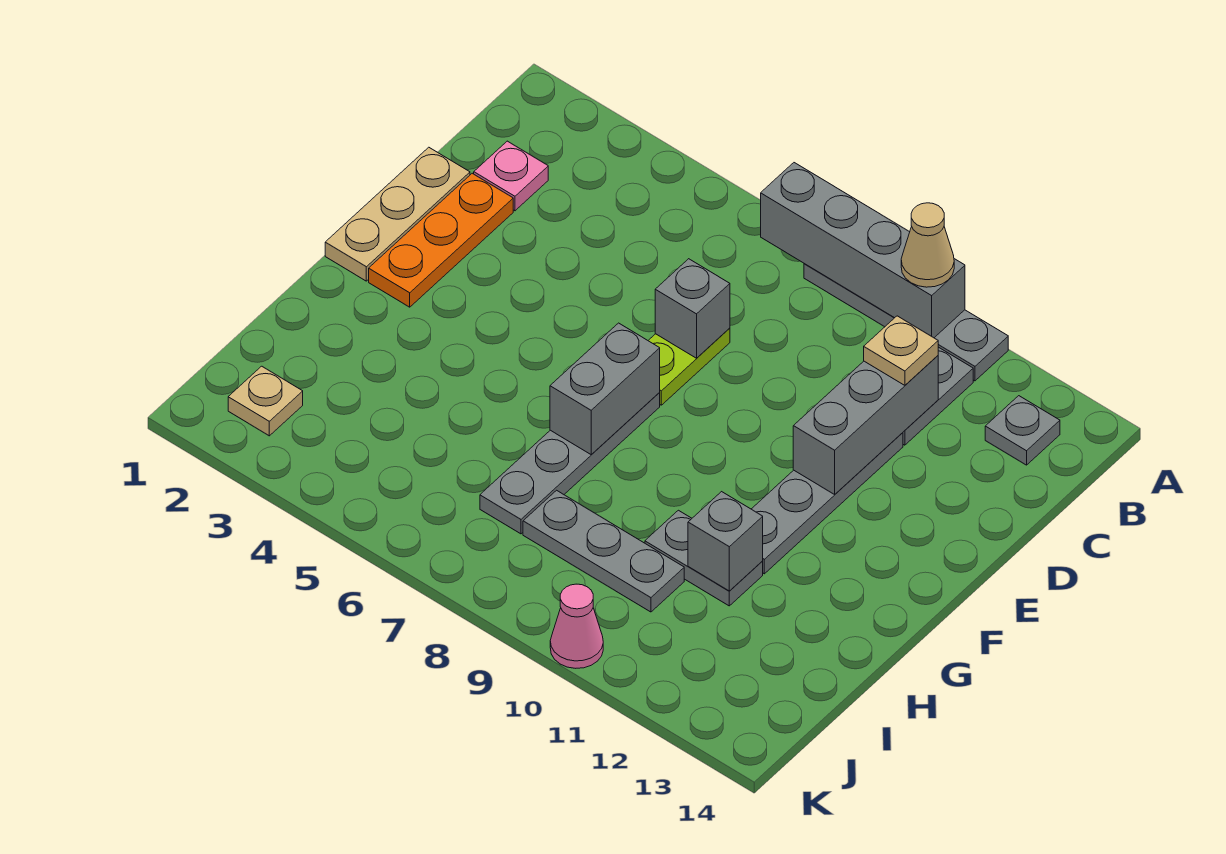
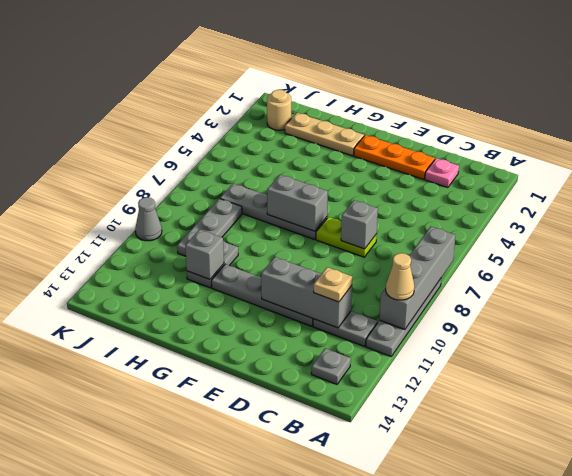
tan 1x3 plate [325,147,470,281] -> tan 1x3 plate moved to [285,113,364,156]
tan 1x1 plate [228,366,303,436] -> tan 1x1 round brick [267,90,291,130]
pink 1x1 cone [550,584,603,668] -> grey 1x1 cone [135,197,162,241]

